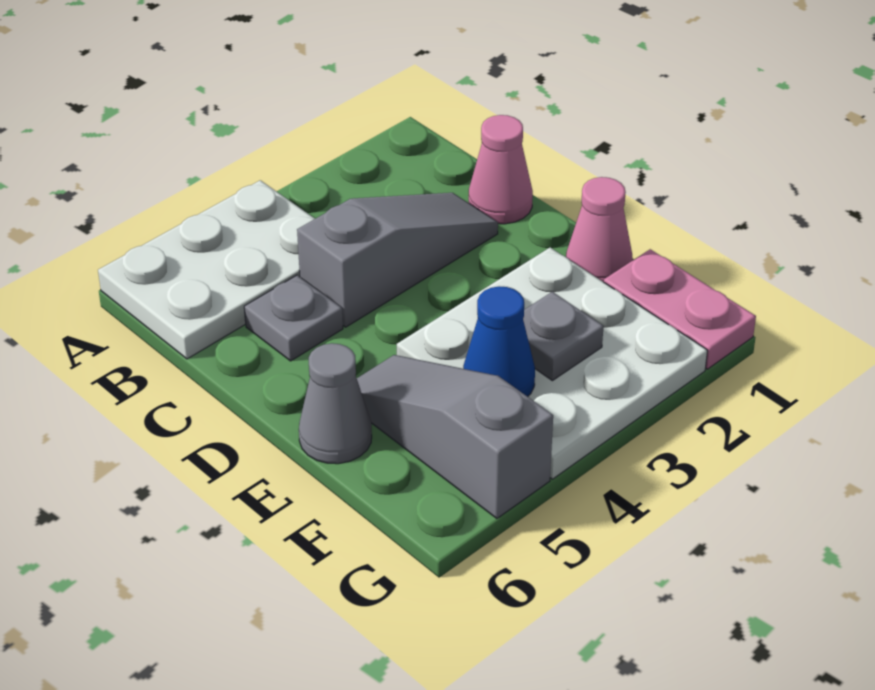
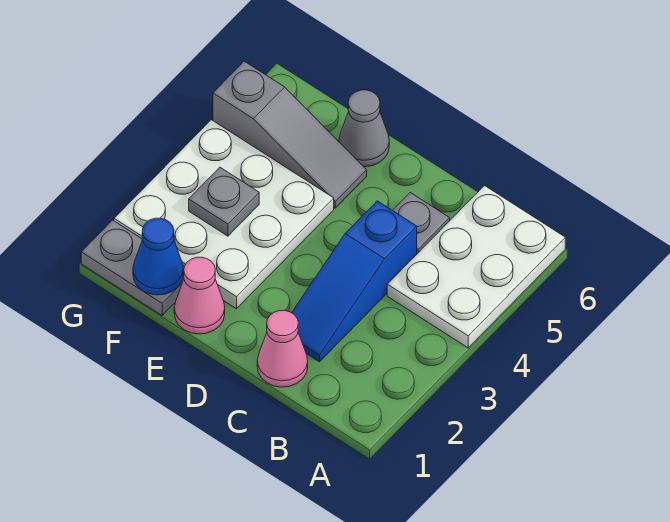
grey 1x3 slope [297,193,498,327] -> blue 1x3 slope [292,201,417,362]
pink 1x2 plate [604,249,756,369] -> grey 1x2 plate [81,220,184,315]
blue 1x1 cone [463,286,535,397] -> blue 1x1 cone moved to [133,218,183,295]

